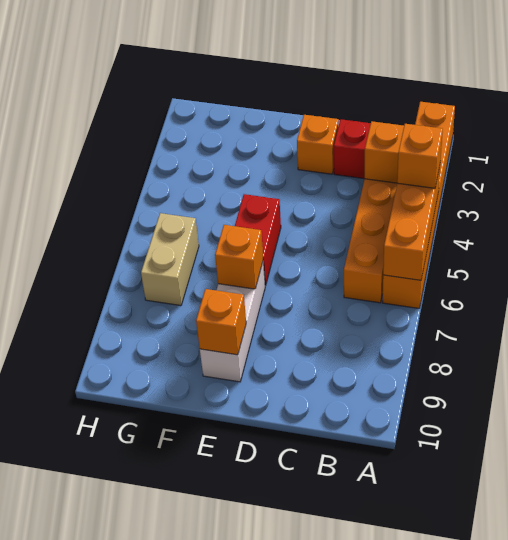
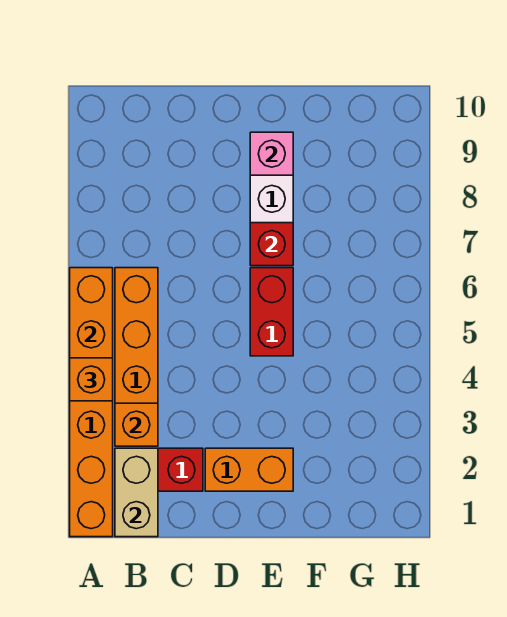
orange 1x1 brick [297,115,339,174] -> orange 1x2 brick [205,448,293,491]
orange 1x1 brick [215,225,263,289] -> red 1x1 brick [250,223,293,266]
orange 1x1 brick [196,289,246,355] -> pink 1x1 brick [250,132,293,175]
tan 1x2 brick [141,213,199,306] -> tan 1x2 brick moved to [115,448,158,537]

